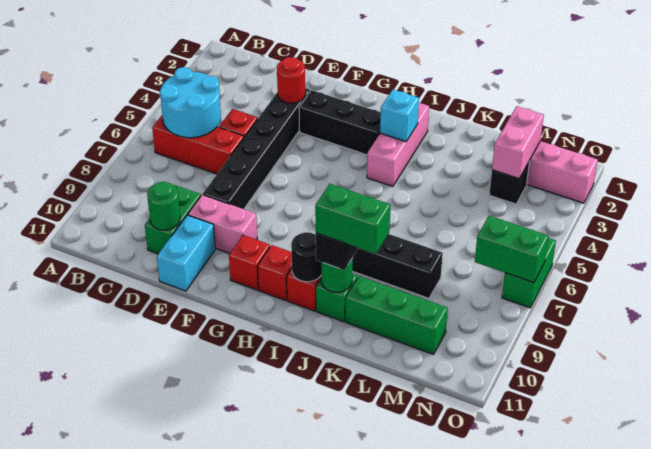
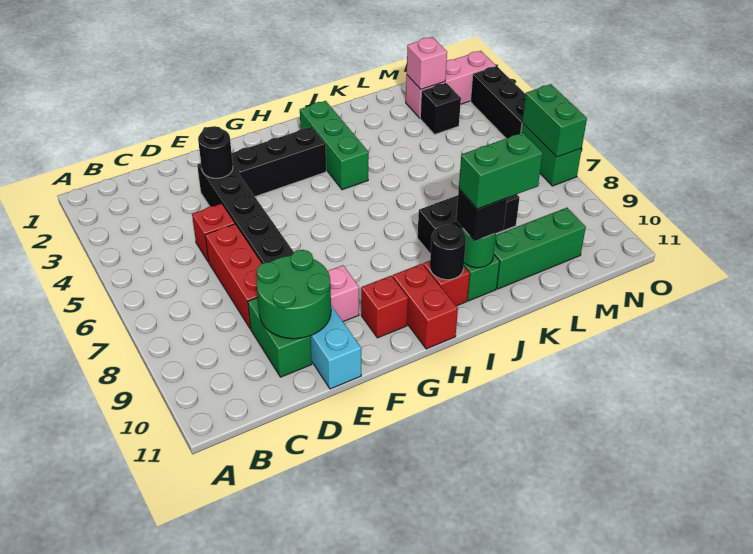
cyan 2x2 round brick [160,67,221,138] -> none
red 1x3 brick [152,116,244,174] -> red 1x3 brick turned to [205,224,262,329]
green 1x1 round brick [147,182,180,230] -> green 2x2 round brick [257,250,331,339]
red 1x1 round brick [277,57,305,103] -> black 1x1 round brick [198,126,233,178]
red 1x1 brick [258,245,292,301] -> red 1x2 brick [393,264,458,349]
pink 1x3 brick [367,103,429,186] -> green 1x3 brick [300,101,369,190]
cyan 1x1 brick [380,90,419,142] -> none
pink 1x2 brick [492,106,544,178] -> pink 1x1 brick [407,37,447,89]
green 1x2 brick [475,216,549,283] -> green 1x2 brick turned to [522,84,587,157]
none -> black 1x3 brick [470,66,526,138]

